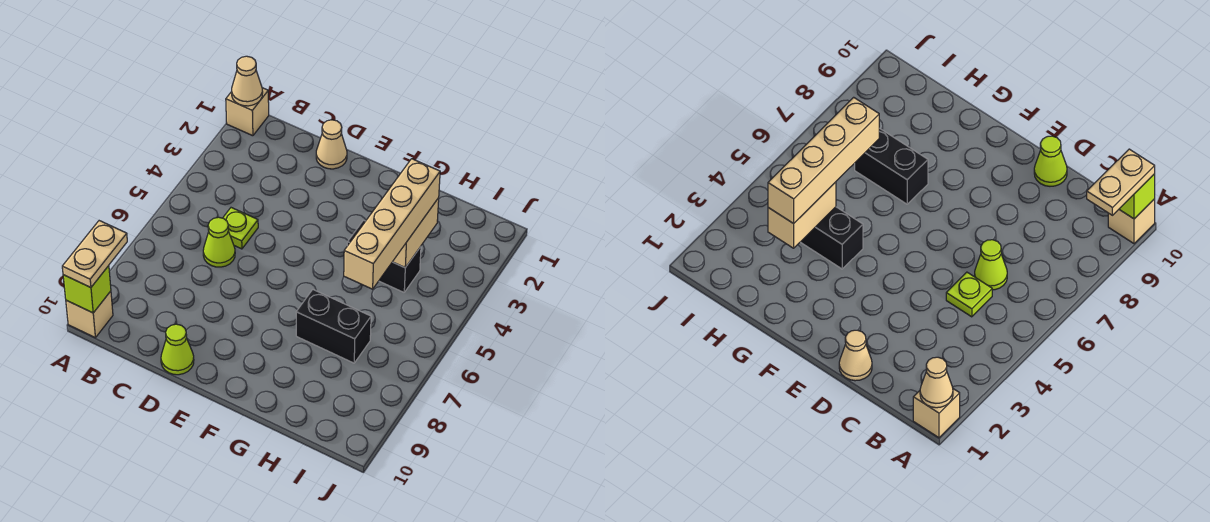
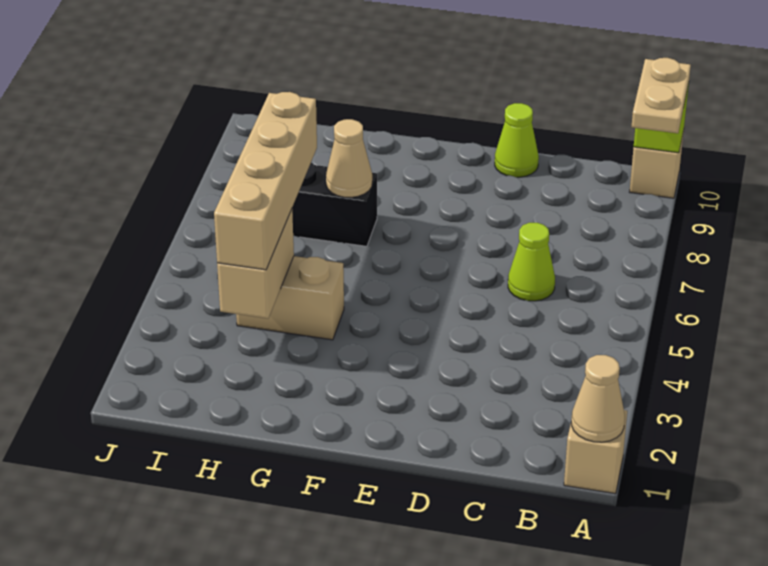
lime 1x1 plate [223,208,258,249] -> none
tan 1x1 cone [316,120,347,169] -> tan 1x1 cone moved to [326,119,372,197]
black 1x2 brick [347,220,421,292] -> tan 1x2 brick [236,256,344,340]

